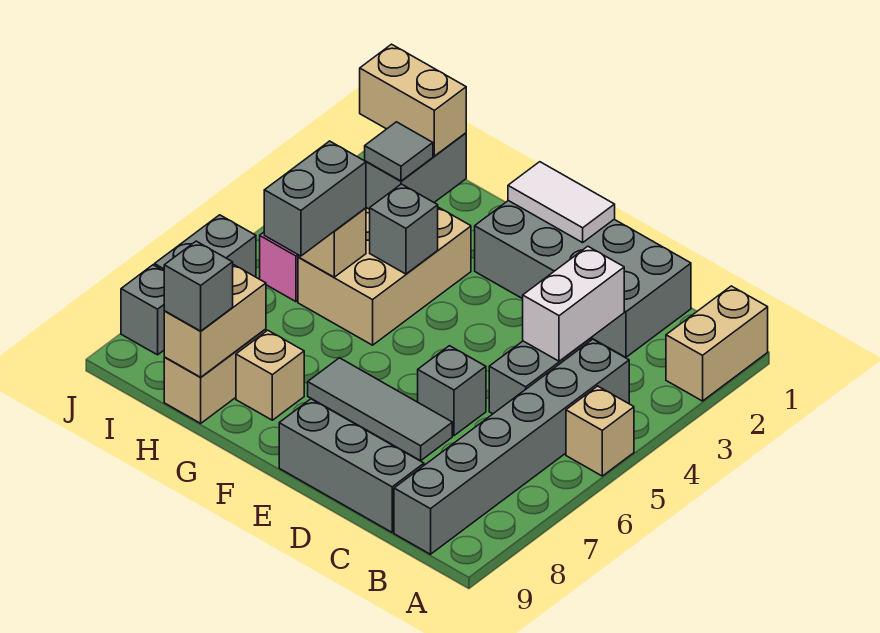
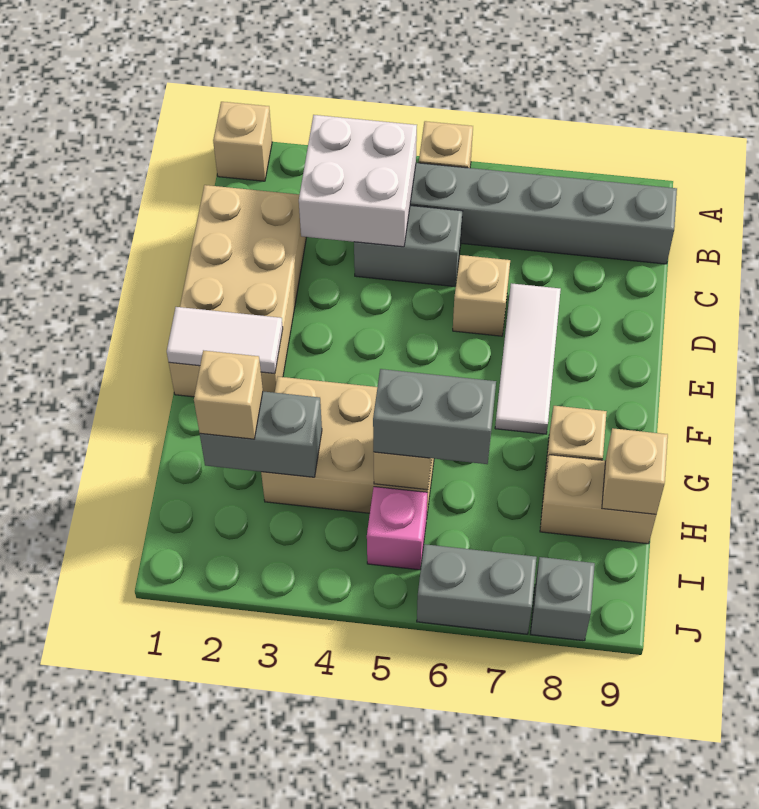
tan 1x2 brick [666,286,768,401] -> tan 1x1 brick [213,102,272,181]
grey 2x4 brick [475,201,691,358] -> tan 2x4 brick [169,185,306,397]
white 1x2 brick [523,246,624,361] -> white 2x2 brick [299,115,417,247]
grey 1x3 brick [279,399,424,532] -> none
grey 1x1 brick [418,346,486,436] -> tan 1x1 brick [453,255,510,336]
grey 1x3 tile [308,358,452,461] -> white 1x3 tile [495,283,561,434]
white 1x2 tile [508,162,615,243] -> white 1x2 tile turned to [167,307,283,374]
grey 1x1 brick [370,184,438,274] -> none
tan 1x2 brick [360,44,466,156] -> tan 1x1 brick [194,350,263,439]
grey 1x1 tile [365,122,433,181] -> none
tan 1x2 brick [164,265,266,377] -> tan 1x1 brick [602,428,668,514]
grey 1x1 brick [164,241,233,331] -> none

